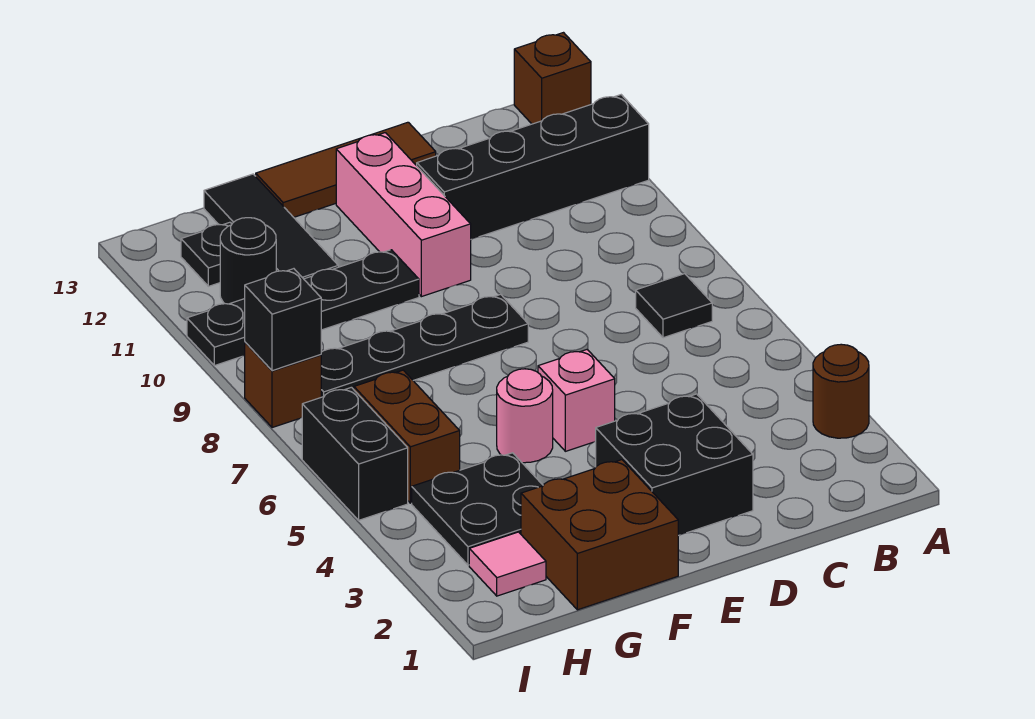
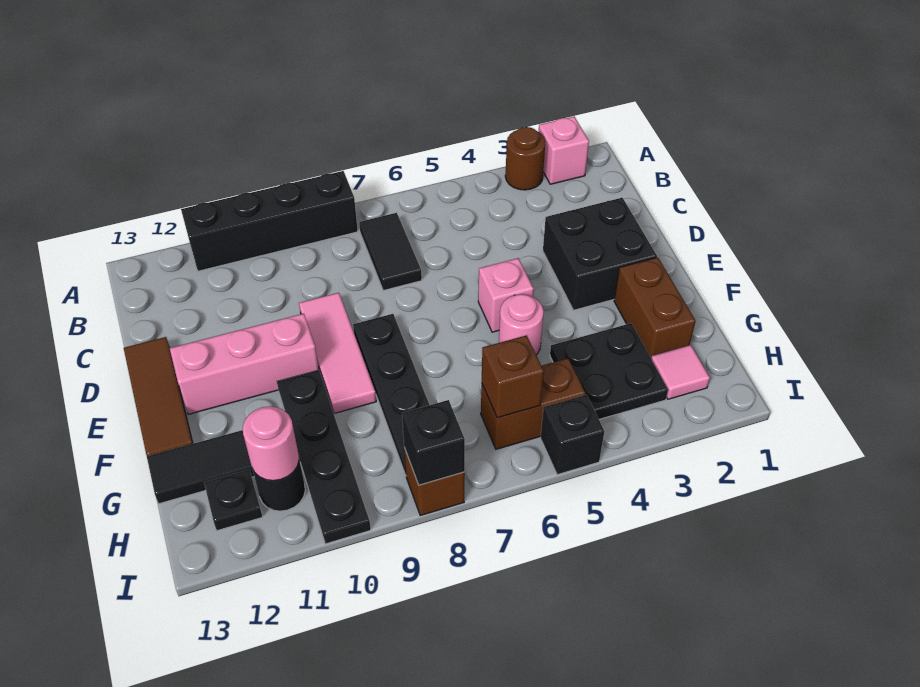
none -> pink 1x1 brick [539,117,589,184]
black 1x4 brick [417,95,649,239] -> black 1x4 brick turned to [181,171,358,271]
brown 1x1 brick [514,33,591,124] -> brown 1x1 brick moved to [482,335,544,418]
black 1x1 tile [636,274,712,338] -> black 1x2 tile [359,213,422,291]
none -> pink 1x3 tile [299,293,376,413]
brown 2x2 brick [521,460,678,610] -> brown 1x2 brick [614,257,696,358]
none -> pink 1x1 round brick [243,406,299,481]
black 1x2 brick [302,387,408,520] -> black 1x1 brick [541,395,604,475]

